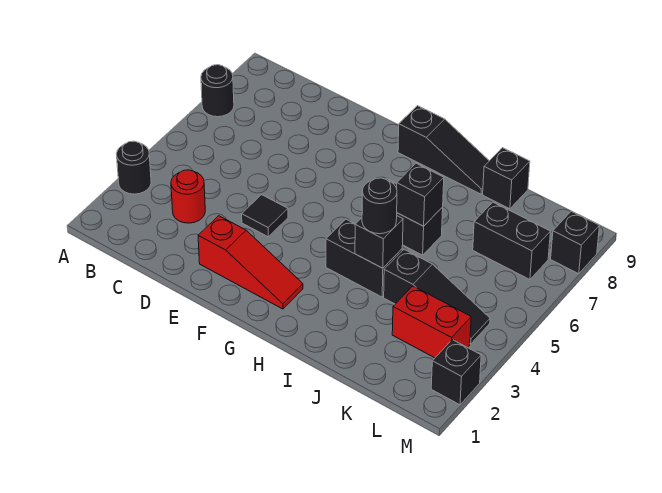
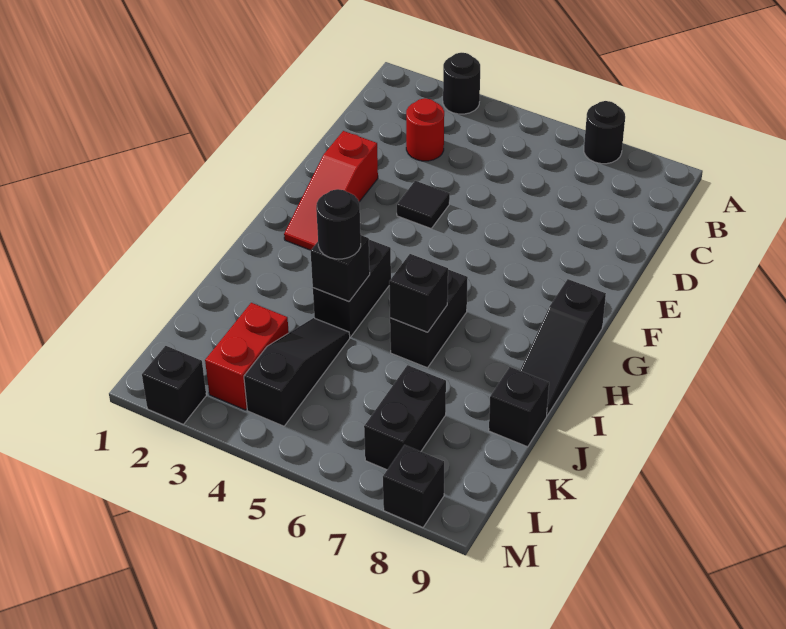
black 1x3 slope [384,250,490,344] -> black 1x3 slope turned to [244,318,350,426]

